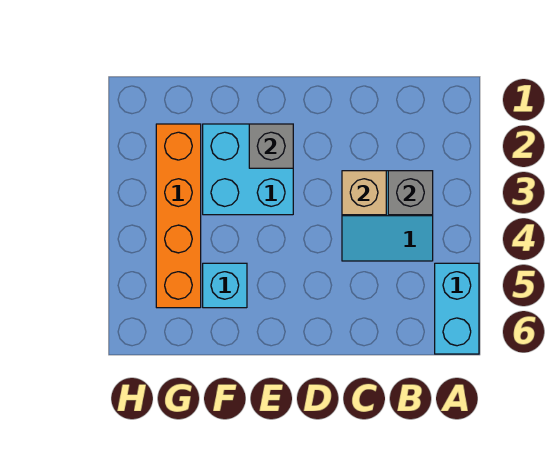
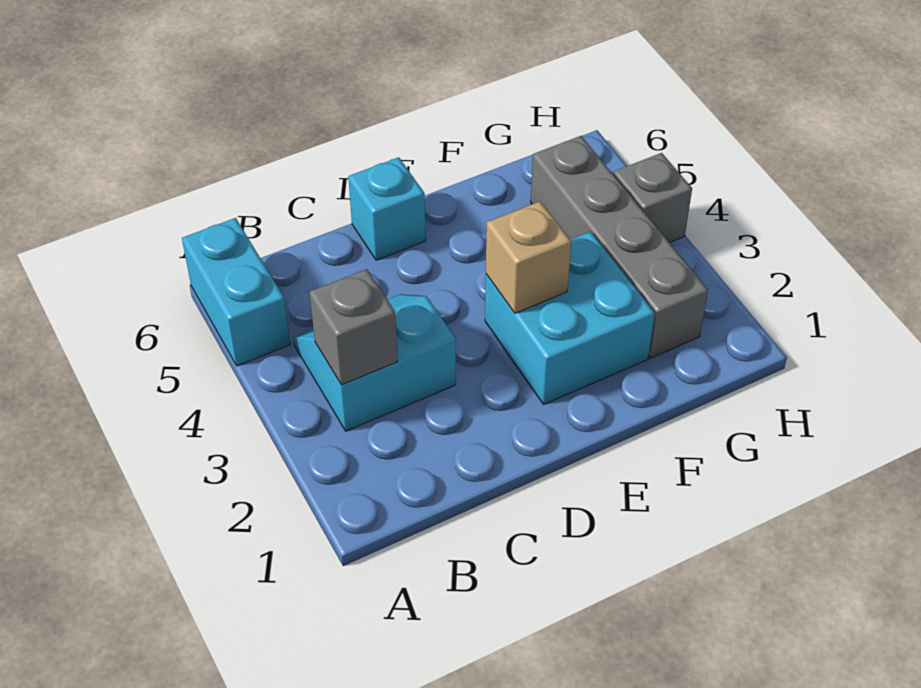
tan 1x1 brick [342,171,386,215] -> tan 1x1 brick moved to [486,201,571,313]
grey 1x1 brick [249,124,293,168] -> grey 1x1 brick moved to [614,153,692,243]
cyan 1x1 brick [203,263,247,308] -> cyan 1x1 brick moved to [348,157,426,260]
orange 1x4 brick [156,124,201,308] -> grey 1x4 brick [531,136,708,358]

